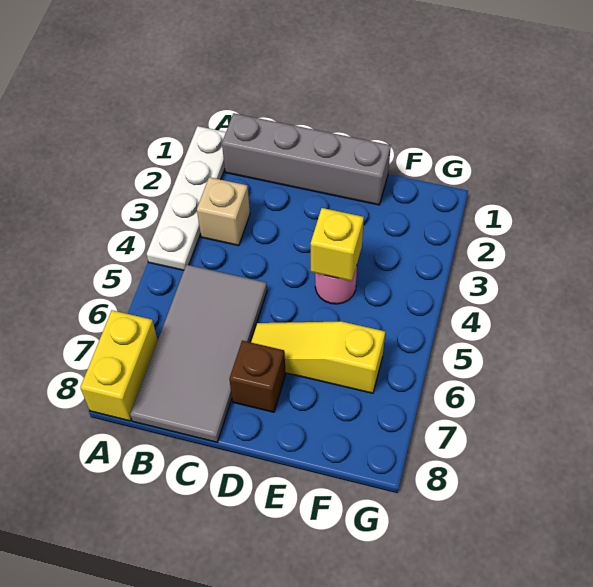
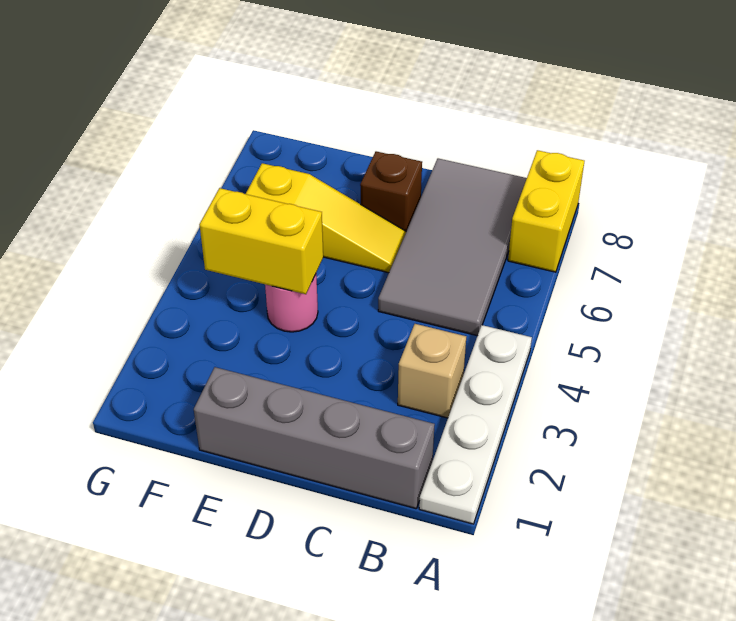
yellow 1x1 brick [311,208,364,281] -> yellow 1x2 brick [199,188,323,294]

